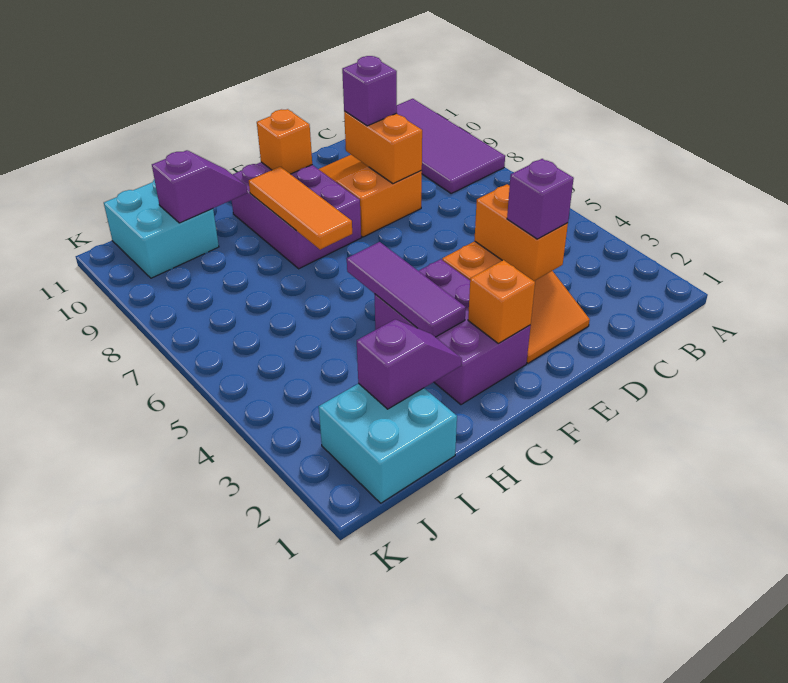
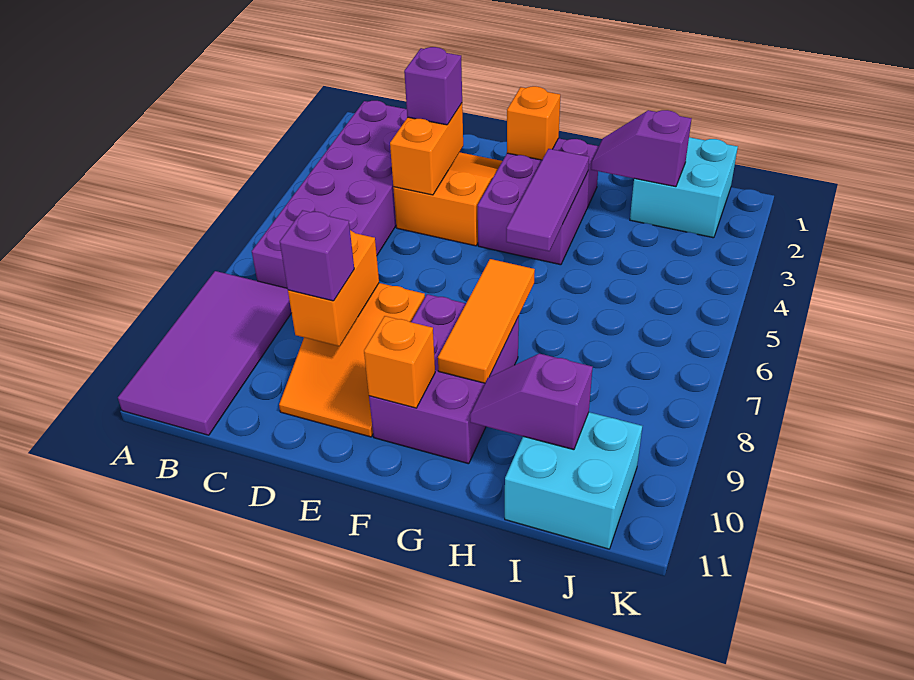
none -> purple 2x6 brick [252,101,407,288]

